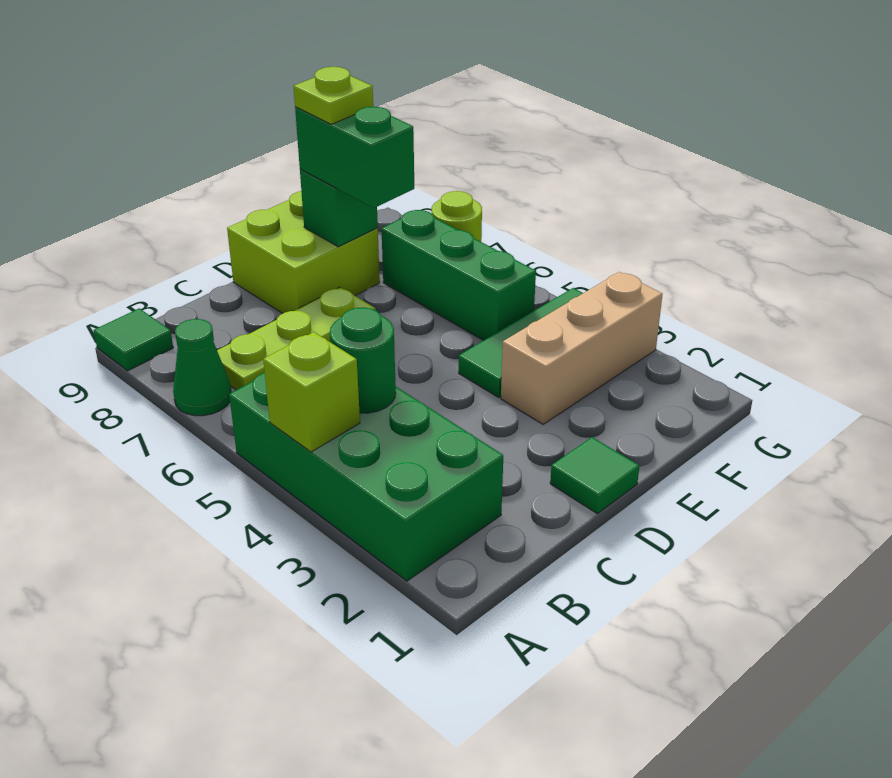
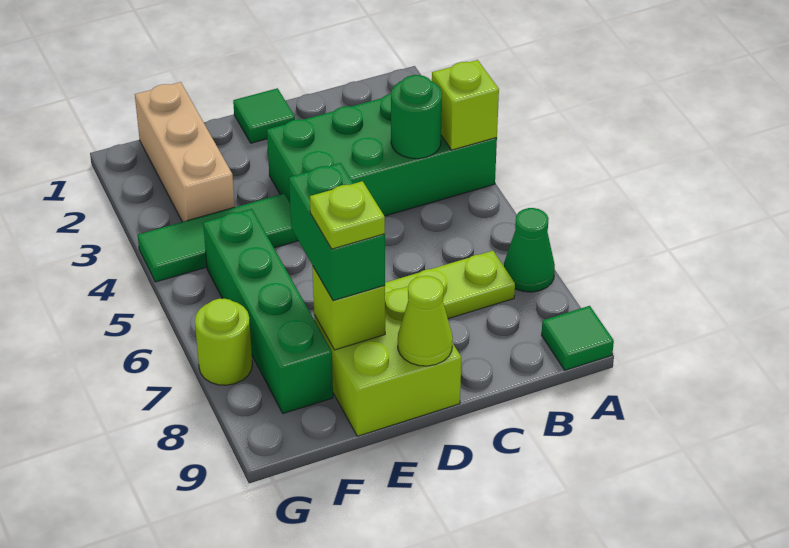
green 2x4 brick [229,373,503,581] -> green 2x4 brick turned to [267,94,497,216]
none -> lime 1x1 cone [398,276,453,366]
tan 1x3 brick [501,272,662,424] -> tan 1x3 brick turned to [135,82,235,222]
green 1x1 brick [300,169,378,247] -> lime 1x1 brick [312,266,385,350]
green 1x3 brick [381,210,536,341] -> green 1x4 brick [203,209,333,413]

